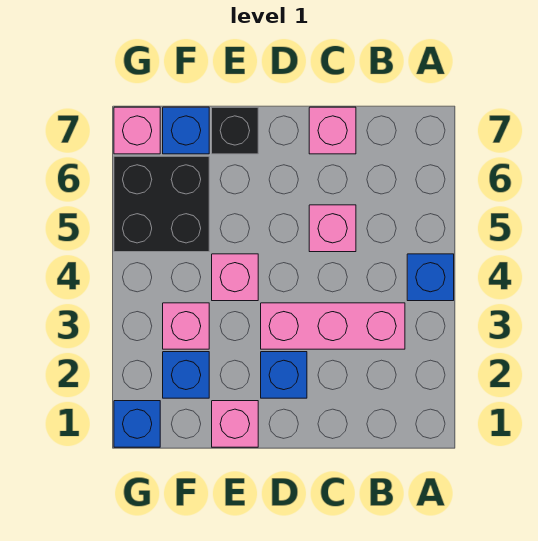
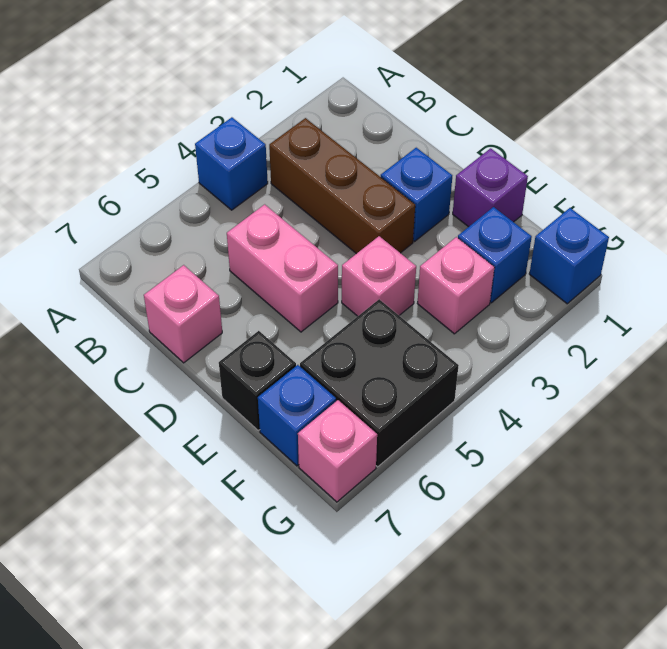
pink 1x3 brick [261,303,405,349] -> brown 1x3 brick [269,118,415,254]
pink 1x1 brick [309,205,356,252] -> pink 1x2 brick [227,204,338,332]
pink 1x1 brick [212,401,258,447] -> purple 1x1 brick [453,148,528,227]

